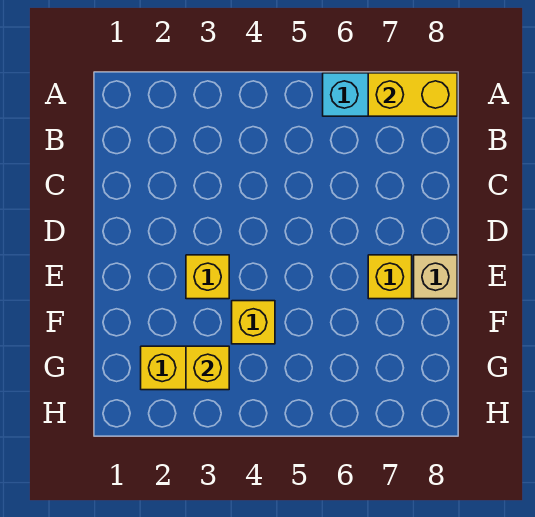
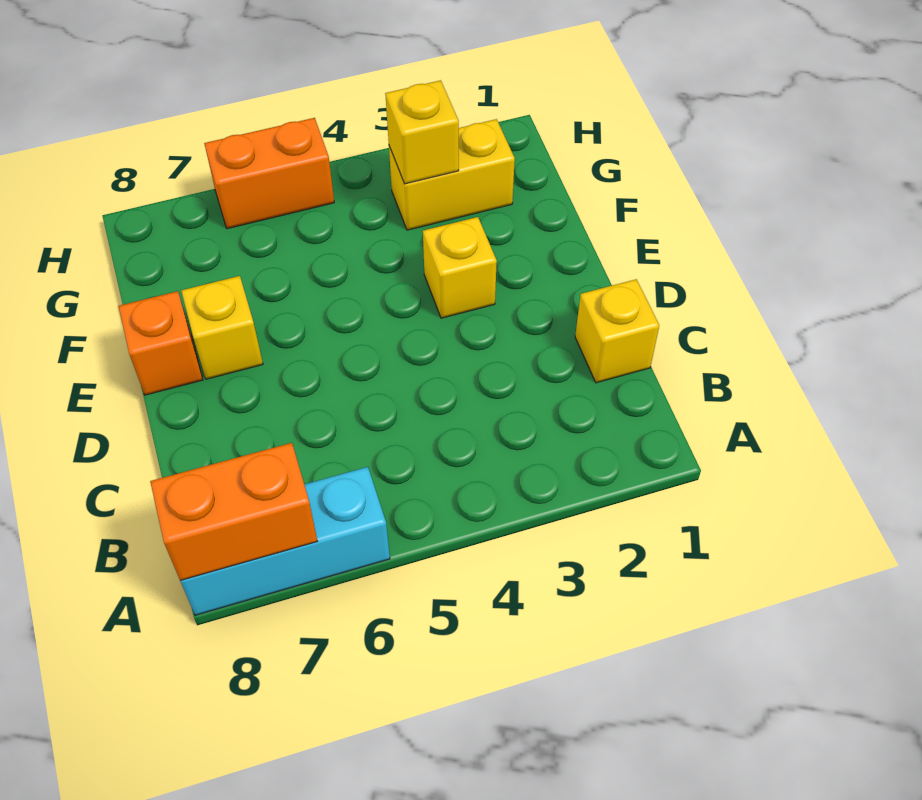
yellow 1x2 brick [368,73,457,116] -> orange 1x2 brick [150,443,317,581]
tan 1x1 brick [414,255,457,299] -> orange 1x1 brick [118,291,203,395]
yellow 1x1 brick [232,301,275,344] -> yellow 1x1 brick moved to [575,279,659,383]
none -> orange 1x2 brick [204,118,334,229]

